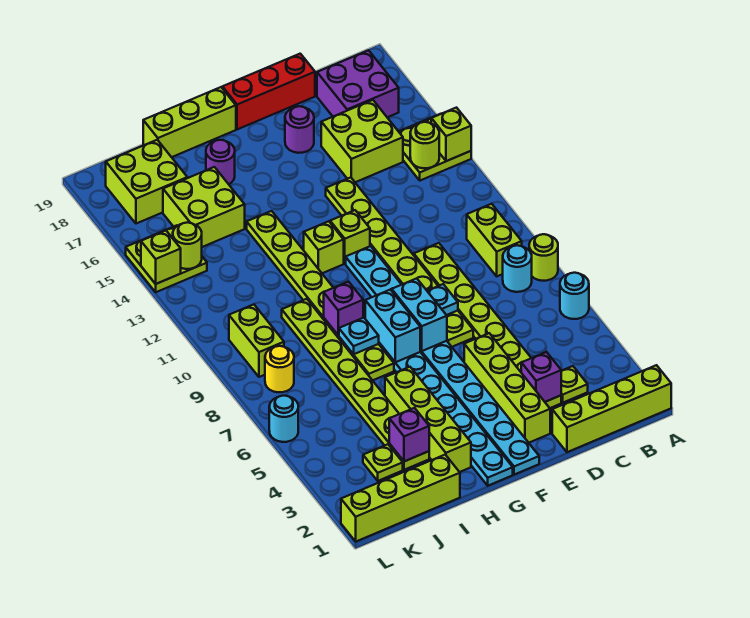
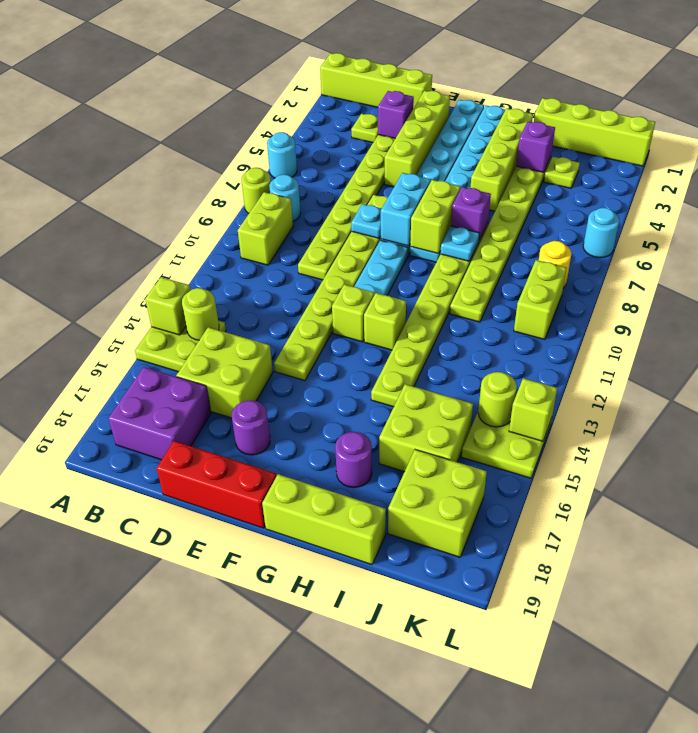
cyan 1x2 brick [365,290,420,362] -> lime 1x2 brick [410,180,460,254]
purple 1x1 brick [324,282,363,335] -> purple 1x1 brick moved to [451,187,491,240]

